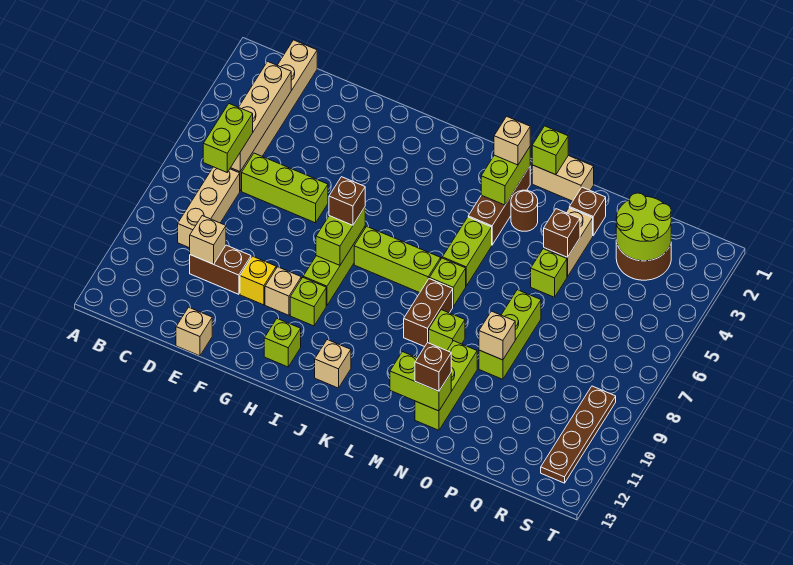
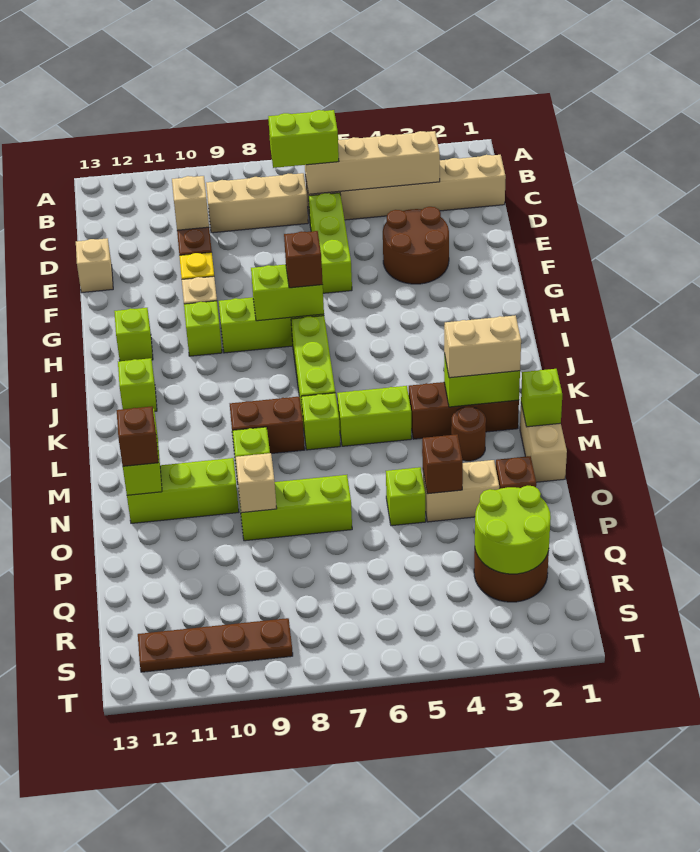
none -> brown 2x2 round brick [383,207,449,284]
tan 1x1 brick [315,340,351,388] -> lime 1x1 brick [118,358,157,411]
tan 1x1 brick [494,116,530,165] -> tan 1x2 brick [444,315,521,378]

